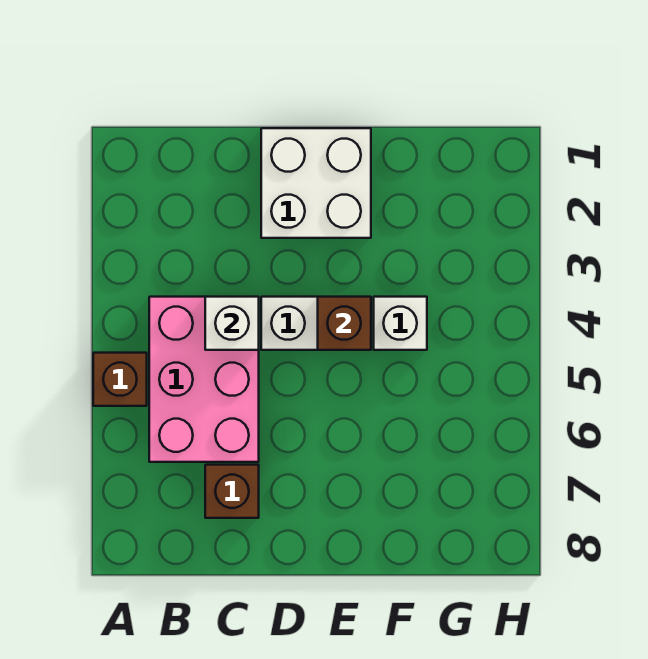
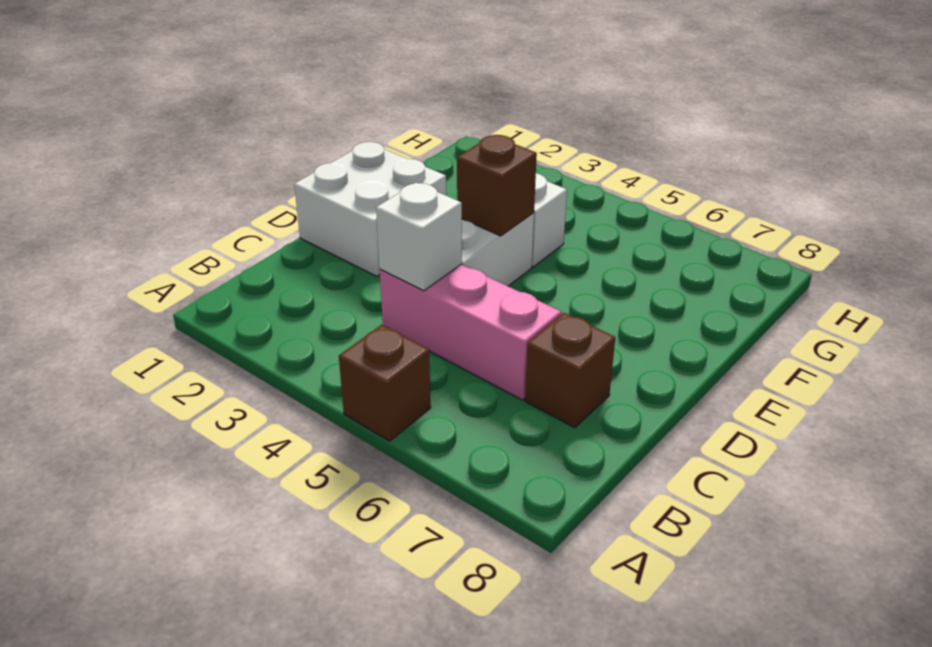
pink 2x3 brick [149,297,259,462] -> pink 1x3 brick [380,264,561,400]

